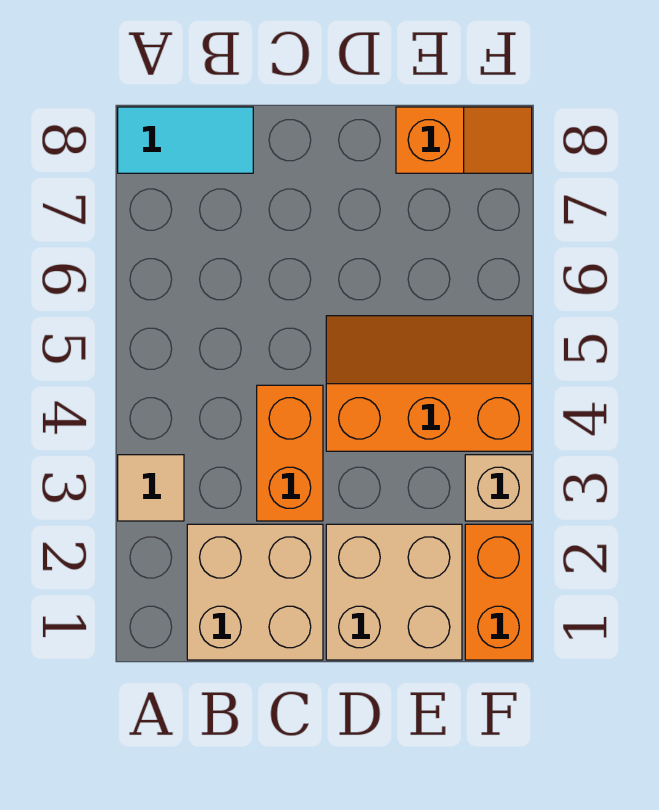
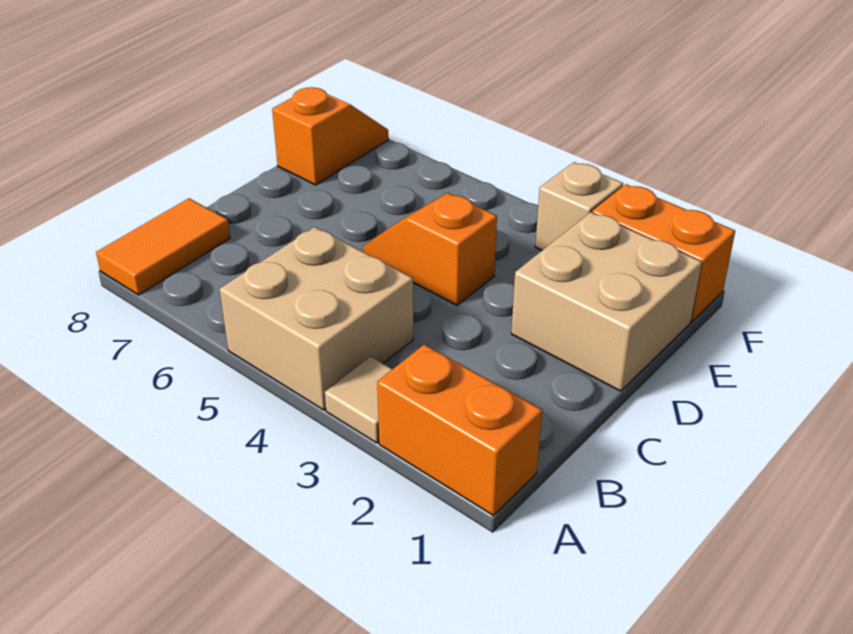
cyan 1x2 tile [118,107,253,173] -> orange 1x2 tile [96,198,230,295]
tan 2x2 brick [187,524,323,660] -> tan 2x2 brick moved to [220,227,413,410]
orange 1x2 brick [257,385,323,521] -> orange 1x2 brick moved to [377,344,542,515]
orange 2x3 slope [326,316,532,451] -> orange 1x2 slope [363,193,497,305]

